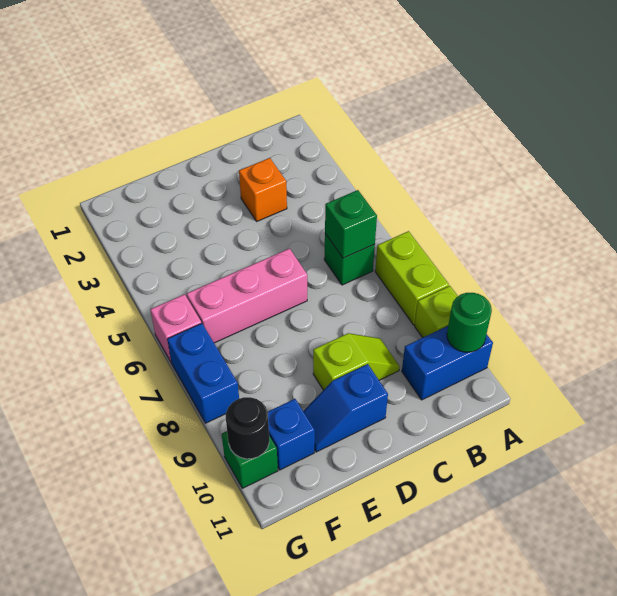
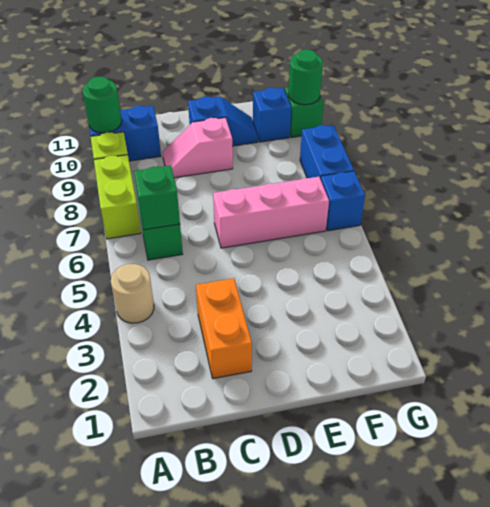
none -> tan 1x1 round brick [111,264,154,323]
orange 1x1 brick [239,158,287,221] -> orange 1x2 brick [196,278,252,379]
lime 1x2 slope [313,333,400,390] -> pink 1x2 slope [162,118,233,178]
pink 1x1 brick [150,294,201,361] -> blue 1x1 brick [321,171,365,231]
black 1x1 round brick [226,397,269,459] -> green 1x1 round brick [288,50,323,105]

